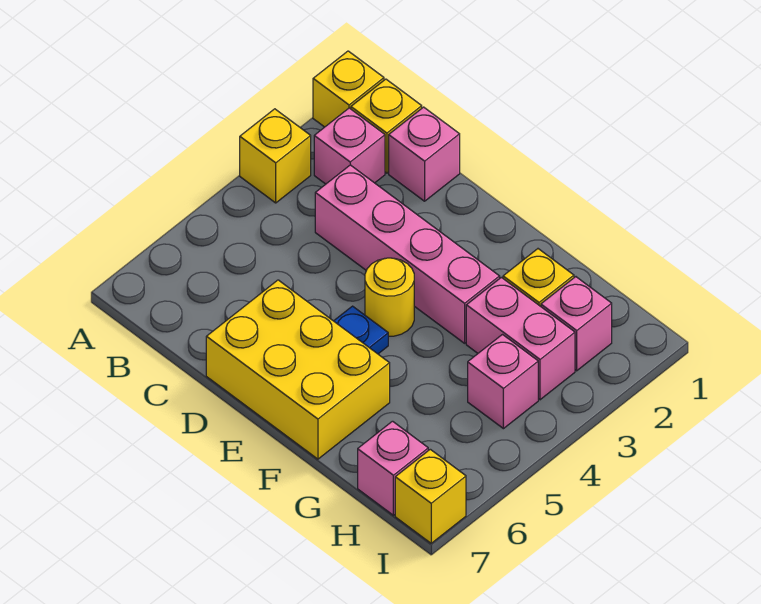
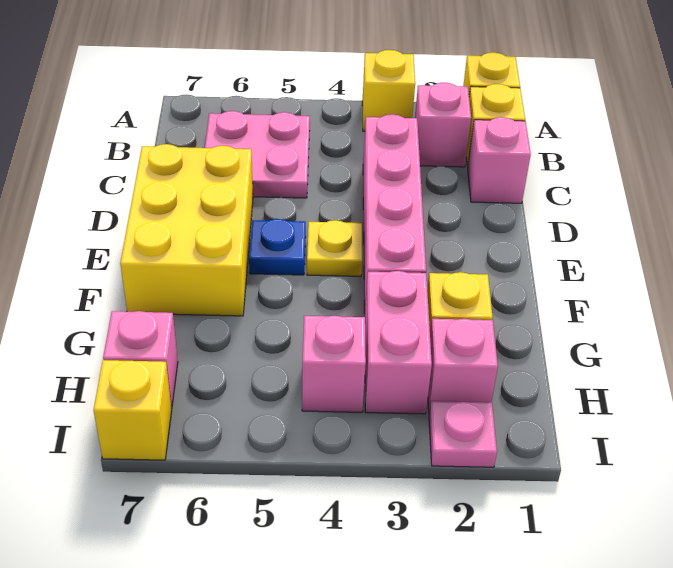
none -> pink 2x2 plate [205,111,310,198]
yellow 1x1 round brick [365,258,414,336] -> yellow 1x1 plate [307,220,362,276]
none -> pink 1x1 plate [429,401,497,467]

